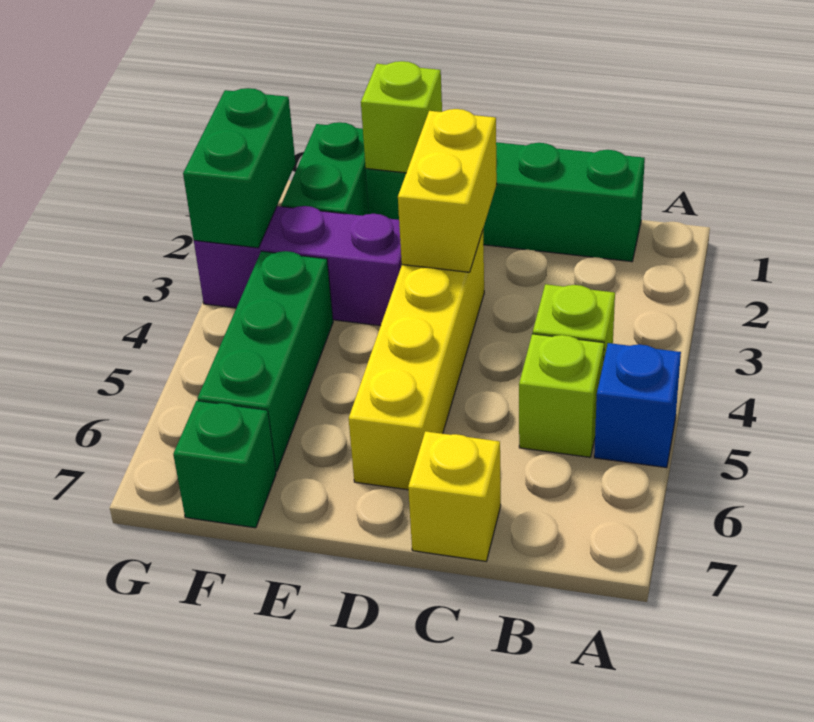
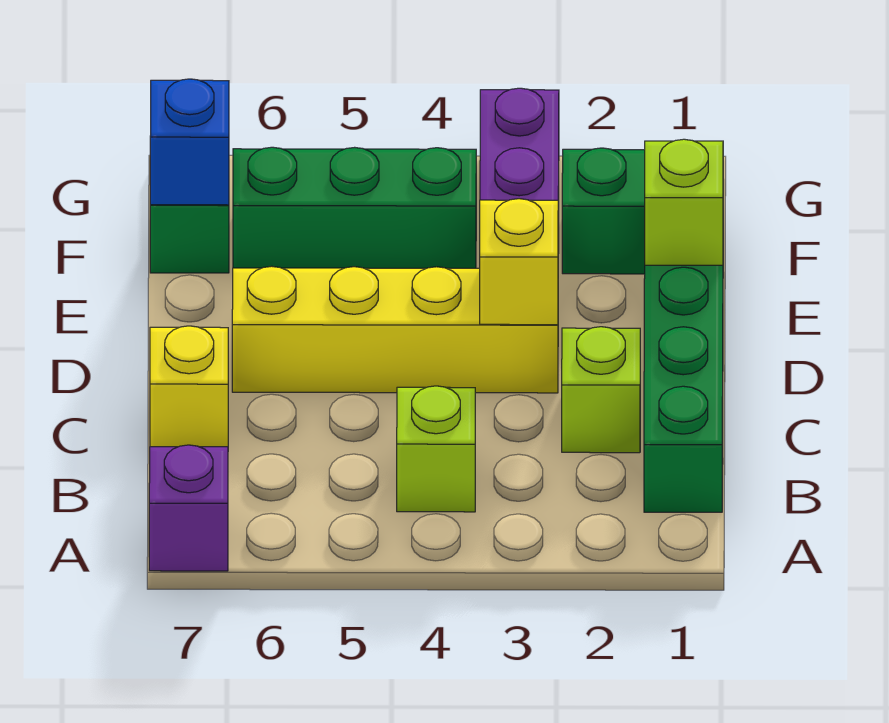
blue 1x1 brick [594,343,681,468] -> blue 1x1 brick moved to [150,79,229,205]
none -> purple 1x1 brick [149,445,228,571]
lime 1x1 brick [519,334,604,457] -> lime 1x1 brick moved to [562,327,640,453]
yellow 1x2 brick [398,109,497,272] -> yellow 1x1 brick [480,199,558,325]
green 1x2 brick [183,88,296,248] -> none

